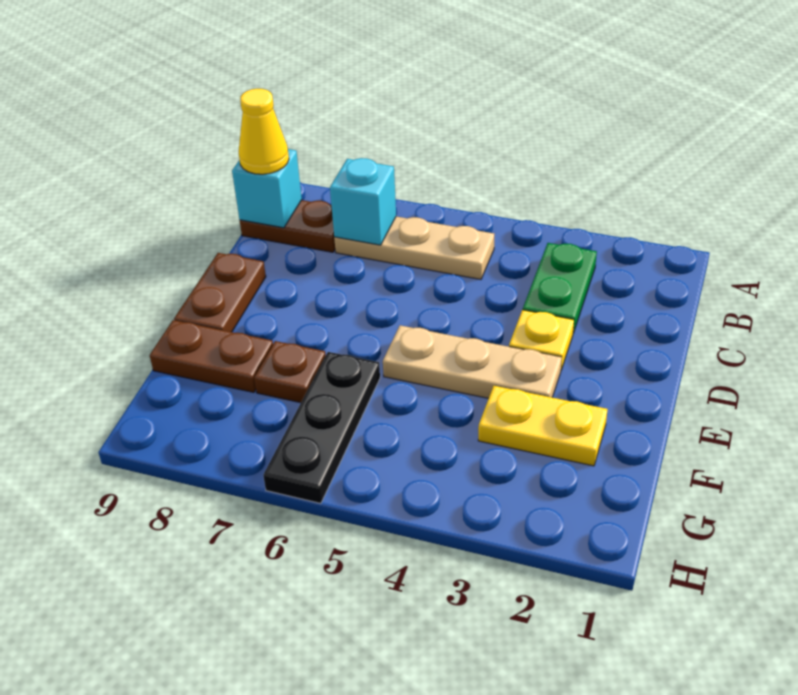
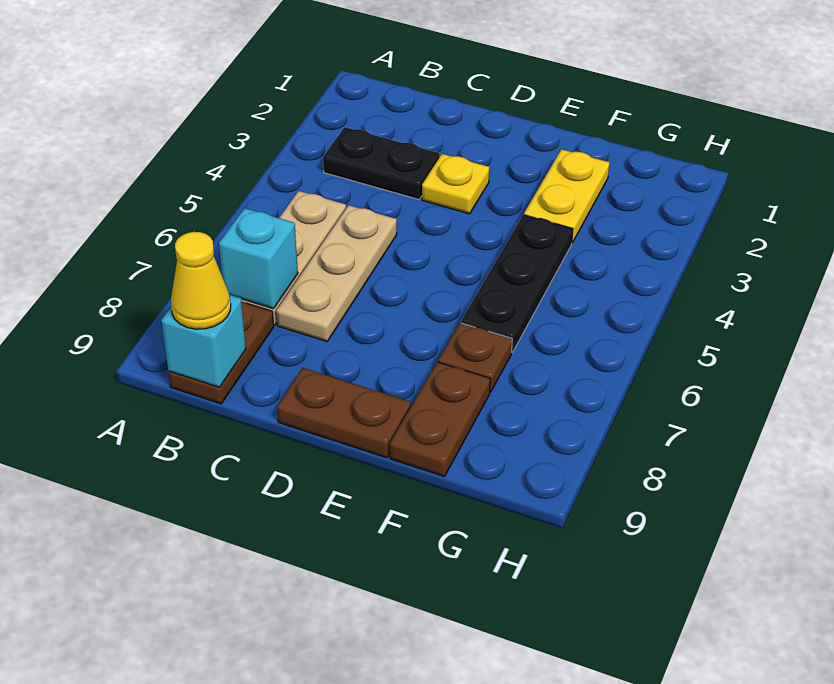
green 1x2 plate [523,243,597,333] -> black 1x2 plate [323,127,440,199]
tan 1x3 plate [383,325,562,398] -> tan 1x3 plate moved to [276,205,397,341]
black 1x3 plate [263,352,380,503] -> black 1x3 plate turned to [461,215,573,352]

